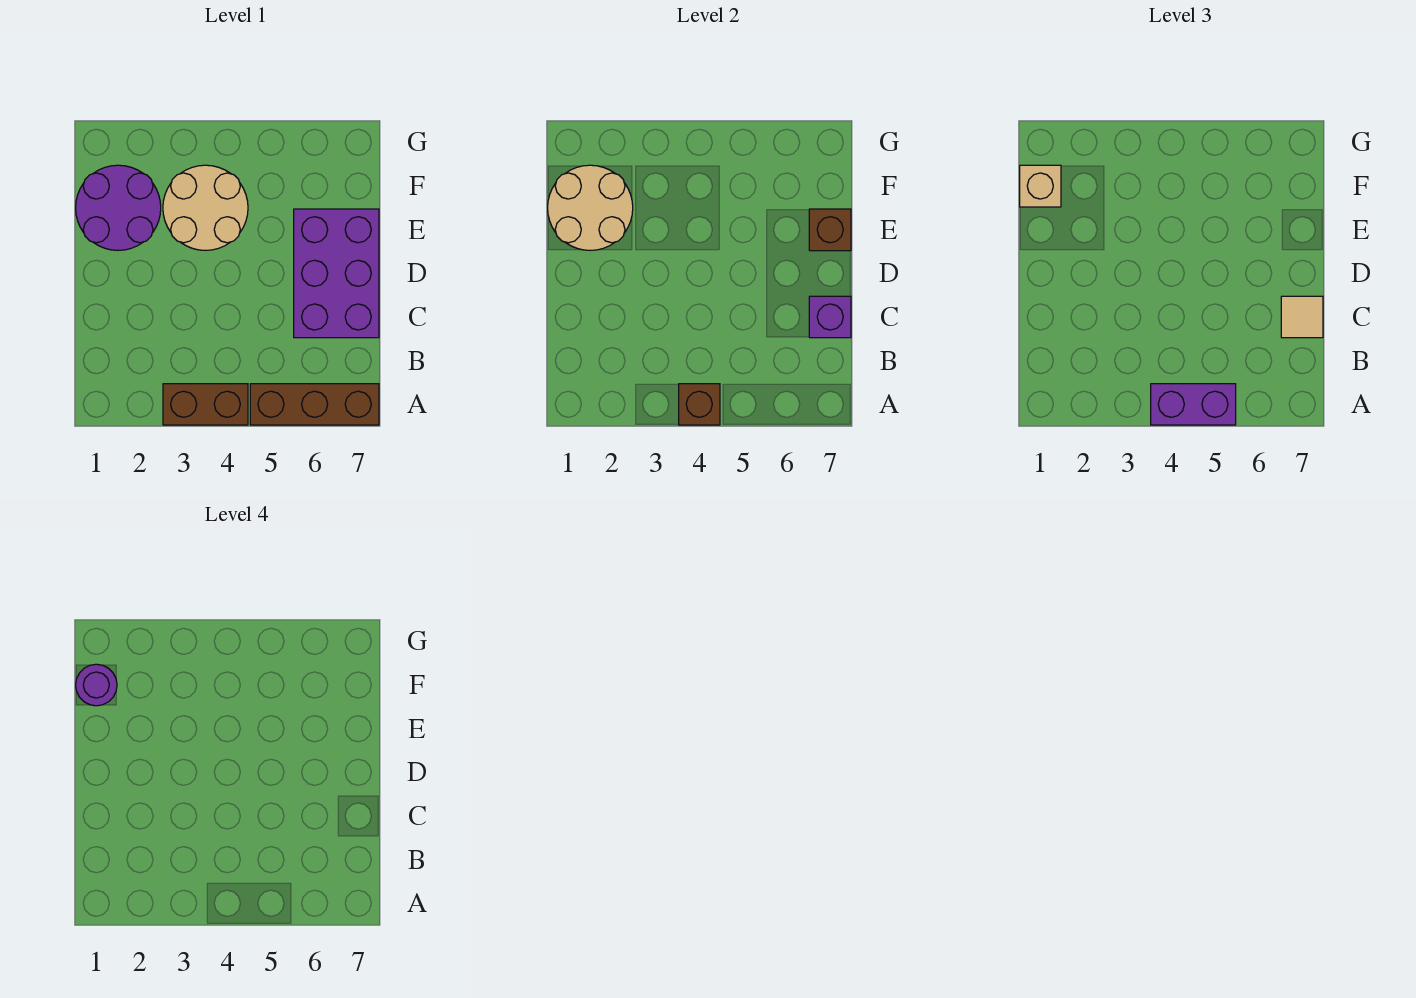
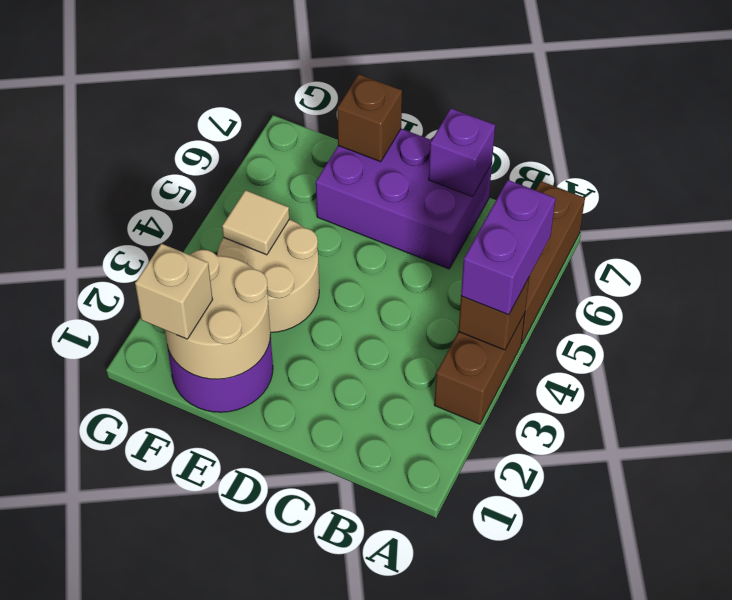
tan 1x1 tile [1281,296,1323,338] -> tan 1x1 tile moved to [222,190,289,255]
purple 1x1 round brick [76,664,117,706] -> none

